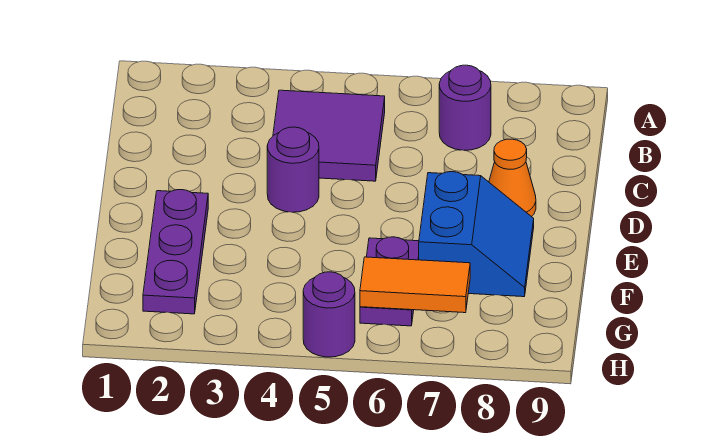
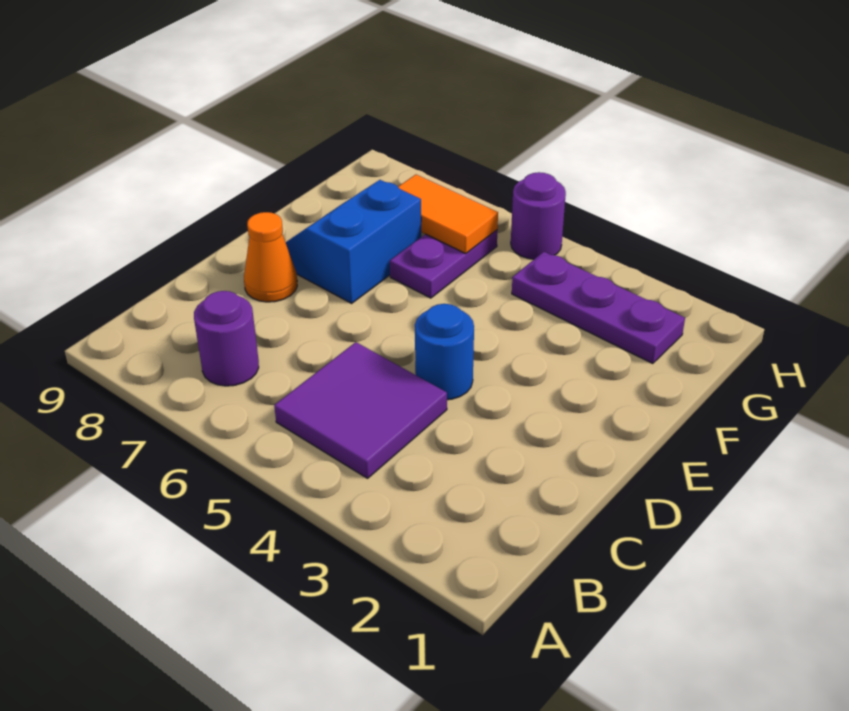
purple 1x1 round brick [267,127,319,212] -> blue 1x1 round brick [415,304,474,400]
purple 1x3 plate [143,190,208,314] -> purple 1x3 plate turned to [512,252,685,364]

